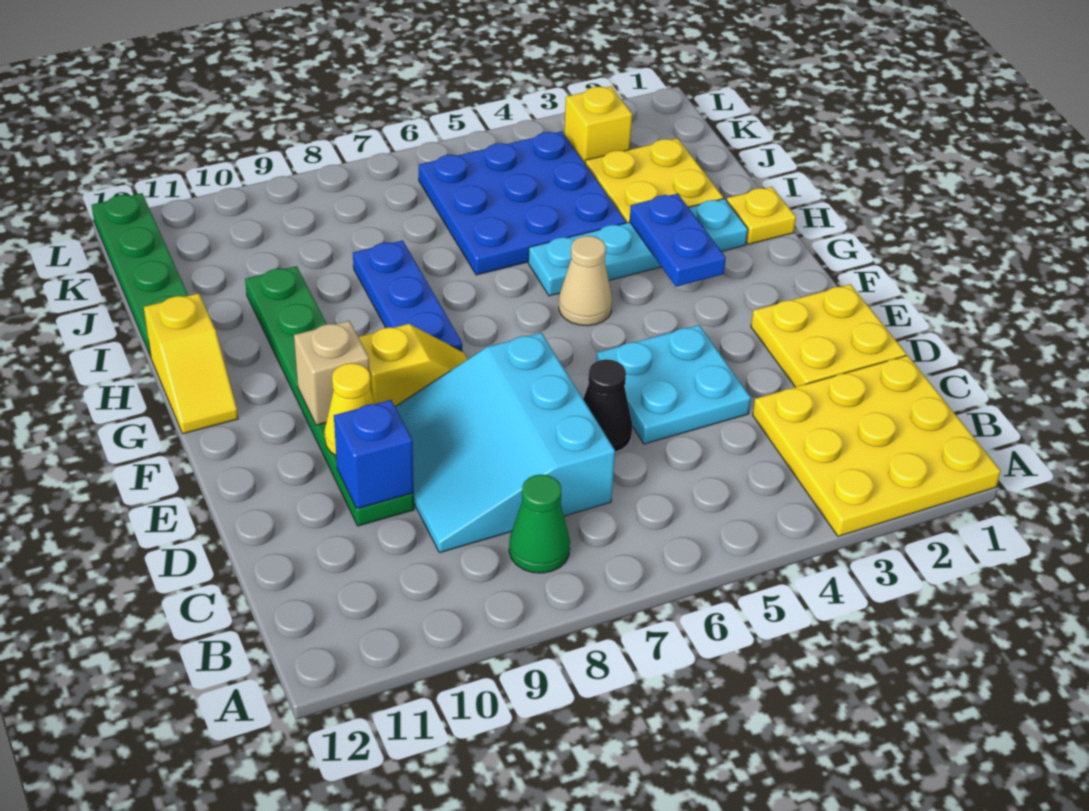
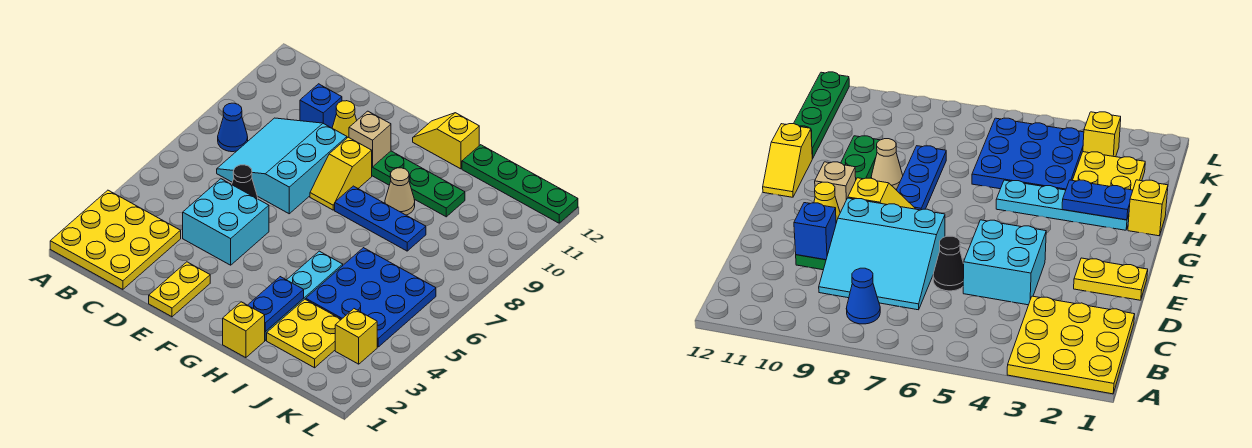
green 1x1 cone [509,475,570,573] -> blue 1x1 cone [218,103,248,152]
cyan 3x3 slope [395,333,615,553] -> cyan 3x3 slope turned to [217,118,347,214]
yellow 2x2 plate [751,284,906,387] -> yellow 1x2 plate [149,262,210,317]
cyan 2x2 plate [596,325,751,444] -> cyan 2x2 brick [183,179,269,265]
blue 1x2 plate [630,194,726,287] -> blue 1x2 plate turned to [248,277,304,332]
tan 1x1 cone [559,236,612,326] -> tan 1x1 cone moved to [385,168,415,215]
yellow 1x1 plate [727,187,796,244] -> yellow 1x1 brick [223,302,265,358]

